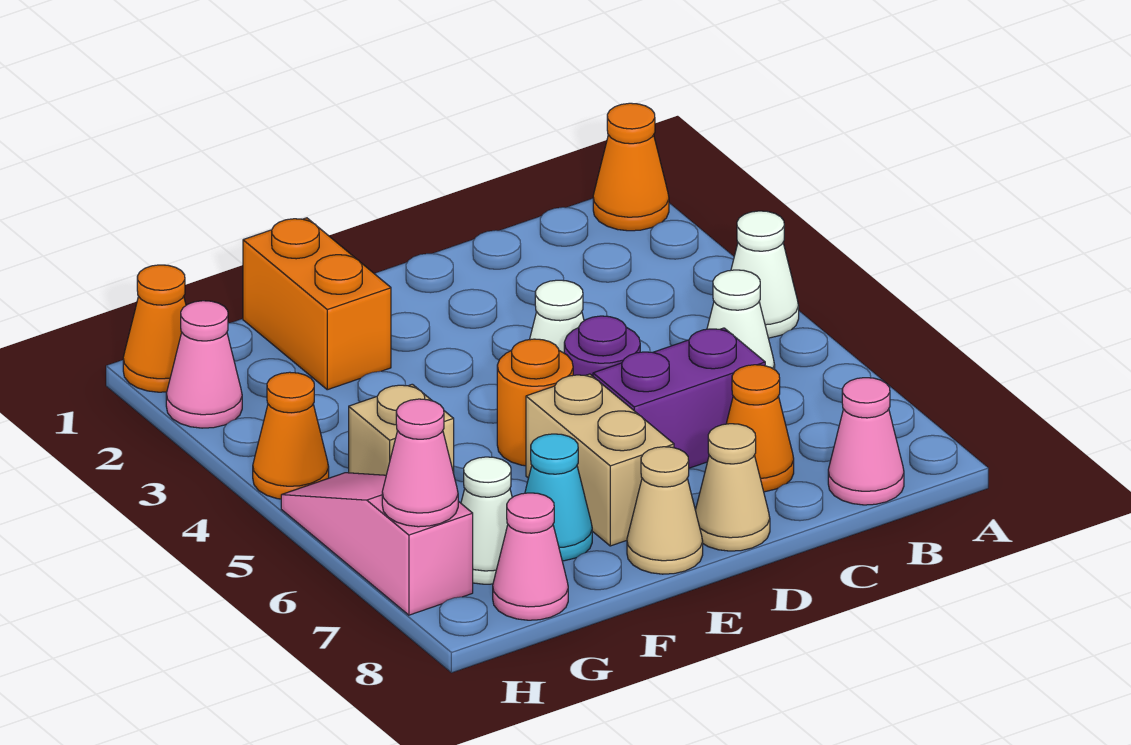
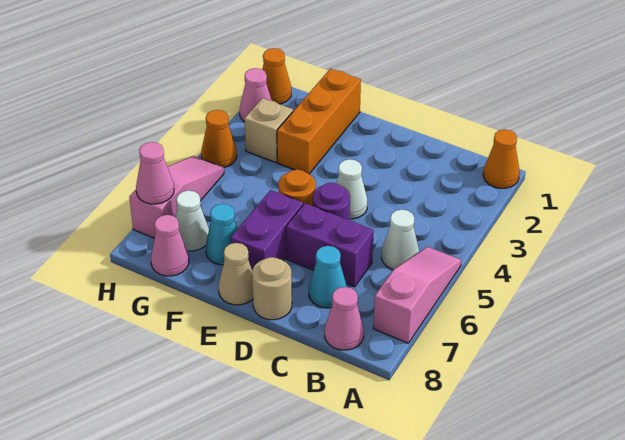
white 1x1 cone [731,211,799,338] -> none
none -> pink 1x3 slope [373,247,461,343]
orange 1x1 cone [726,365,794,492] -> cyan 1x1 cone [309,246,347,308]
tan 1x1 cone [695,424,770,551] -> tan 1x1 round brick [252,257,292,320]
tan 1x2 brick [526,374,674,546] -> purple 1x2 brick [231,190,303,270]
orange 1x2 brick [243,218,391,390] -> orange 1x3 brick [277,69,361,174]
tan 1x1 brick [349,384,454,475] -> tan 1x1 brick moved to [244,98,293,163]

